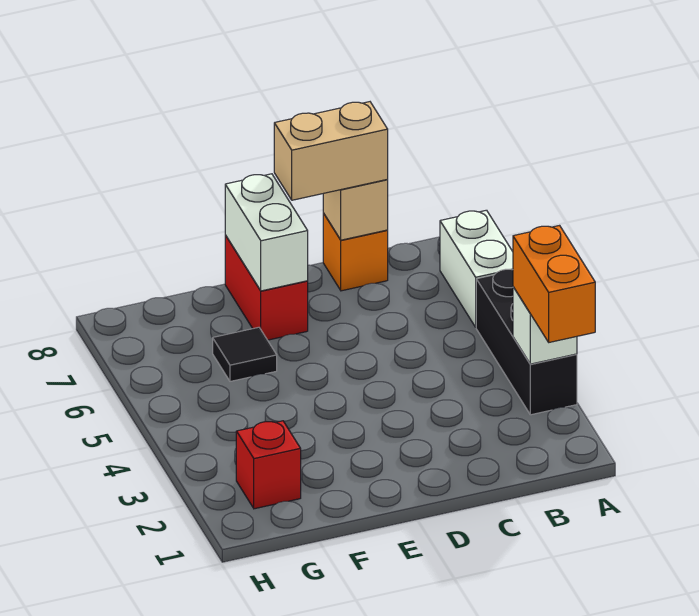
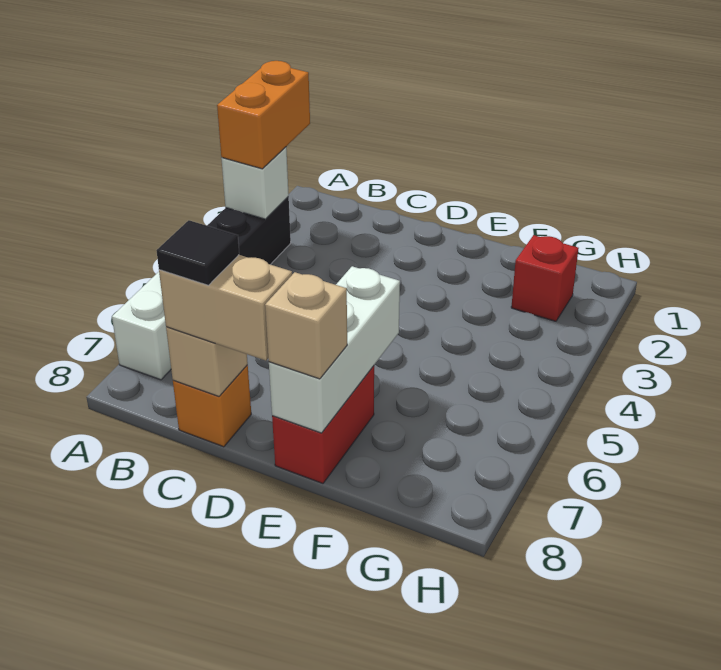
white 1x2 brick [225,174,308,291] -> white 1x3 brick [269,266,400,433]
none -> tan 1x1 brick [265,272,347,379]
black 1x1 tile [213,327,277,381] -> black 1x1 tile moved to [157,220,239,285]

